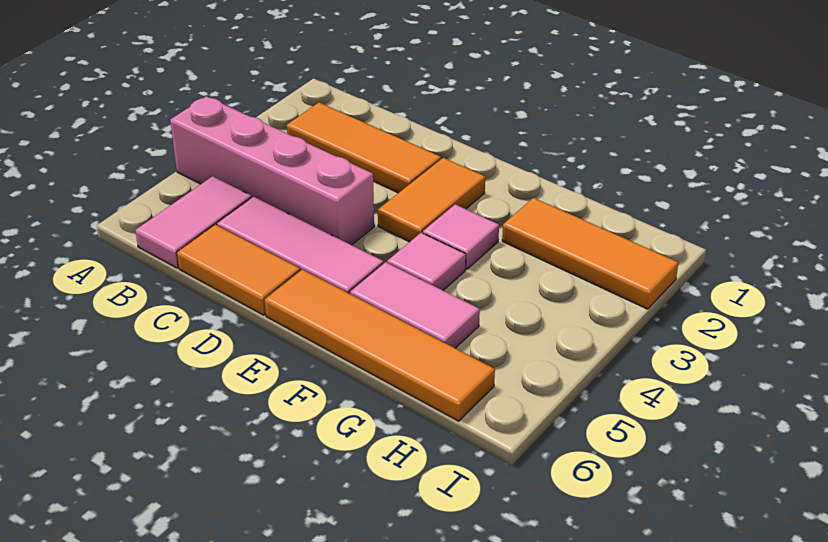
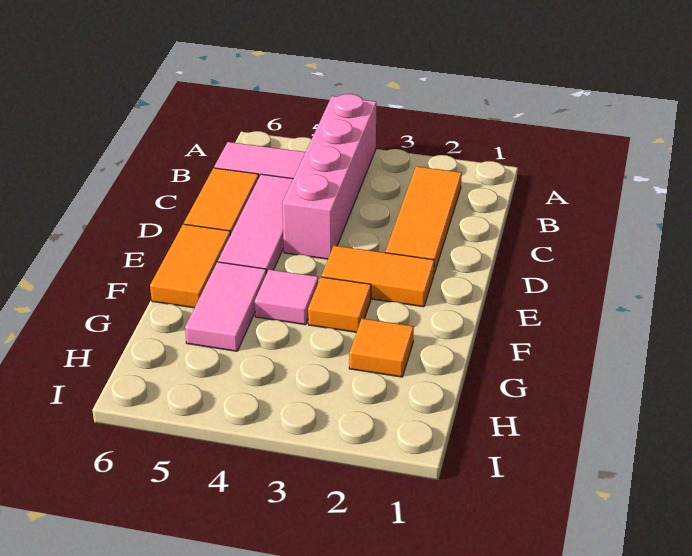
orange 1x4 tile [265,269,495,421] -> orange 1x2 tile [150,224,230,308]
pink 1x1 tile [423,204,499,269] -> orange 1x1 tile [308,277,371,332]
orange 1x3 tile [502,198,679,309] -> orange 1x1 tile [349,318,414,377]

